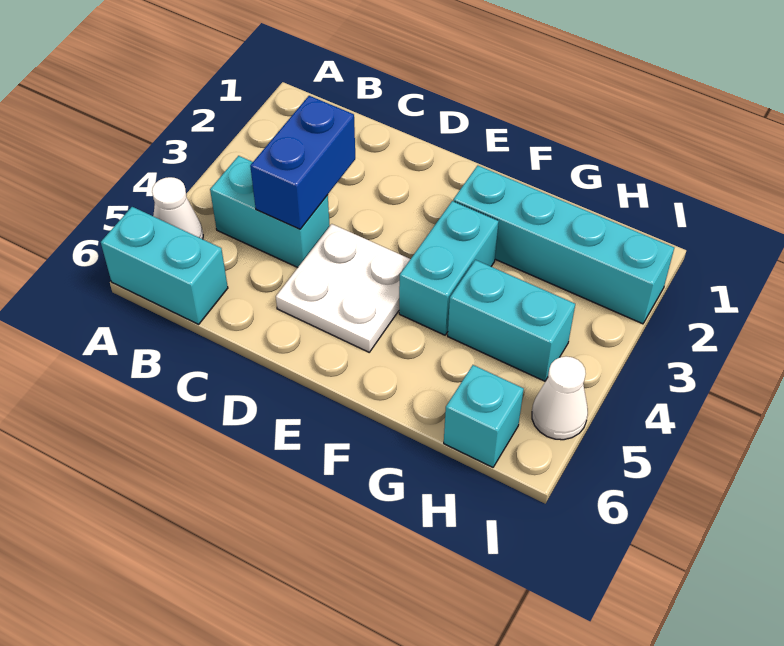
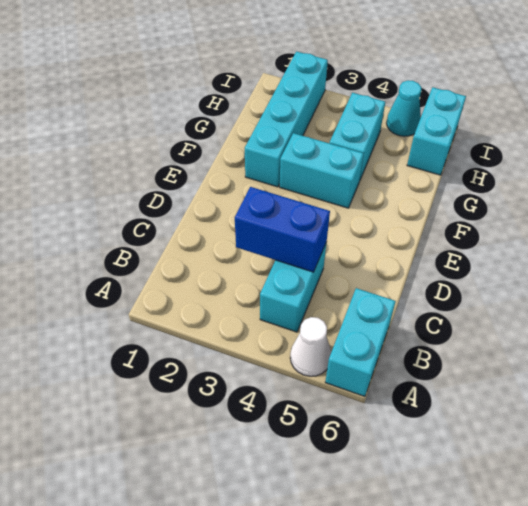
white 2x2 plate [276,224,410,352] -> none
cyan 1x1 brick [444,365,524,467] -> cyan 1x2 brick [407,87,466,175]
white 1x1 cone [532,356,588,440] -> cyan 1x1 cone [387,80,421,136]

